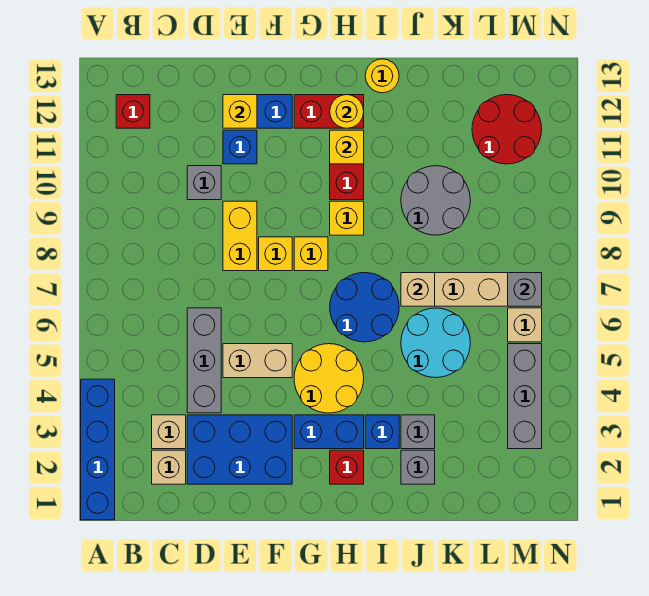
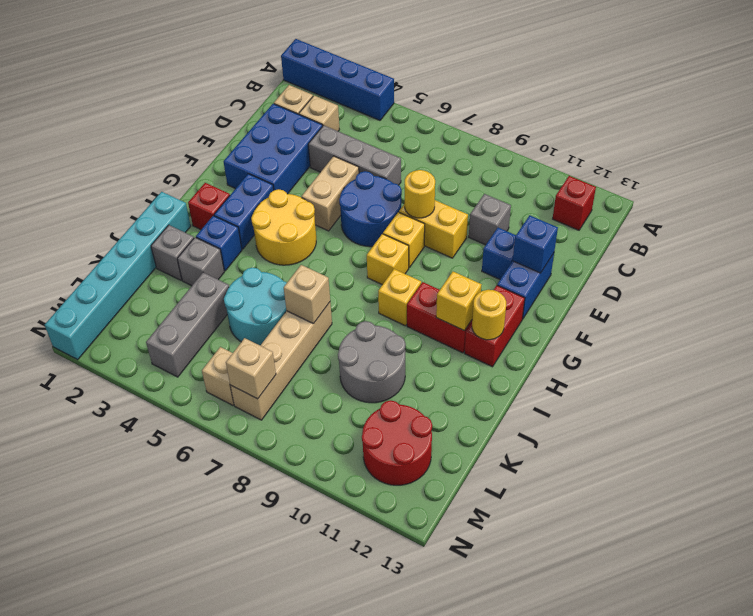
yellow 1x1 brick [223,95,257,128] -> blue 1x1 brick [513,215,558,273]
blue 2x2 round brick [330,273,399,342] -> blue 2x2 round brick moved to [339,171,402,247]
none -> cyan 1x6 brick [45,192,191,360]
yellow 1x1 round brick [365,59,399,93] -> yellow 1x1 round brick moved to [405,170,435,218]
grey 1x3 brick [508,344,542,449] -> grey 1x3 brick turned to [146,273,229,377]
grey 1x1 brick [508,273,542,306] -> tan 1x1 brick [226,338,276,399]

